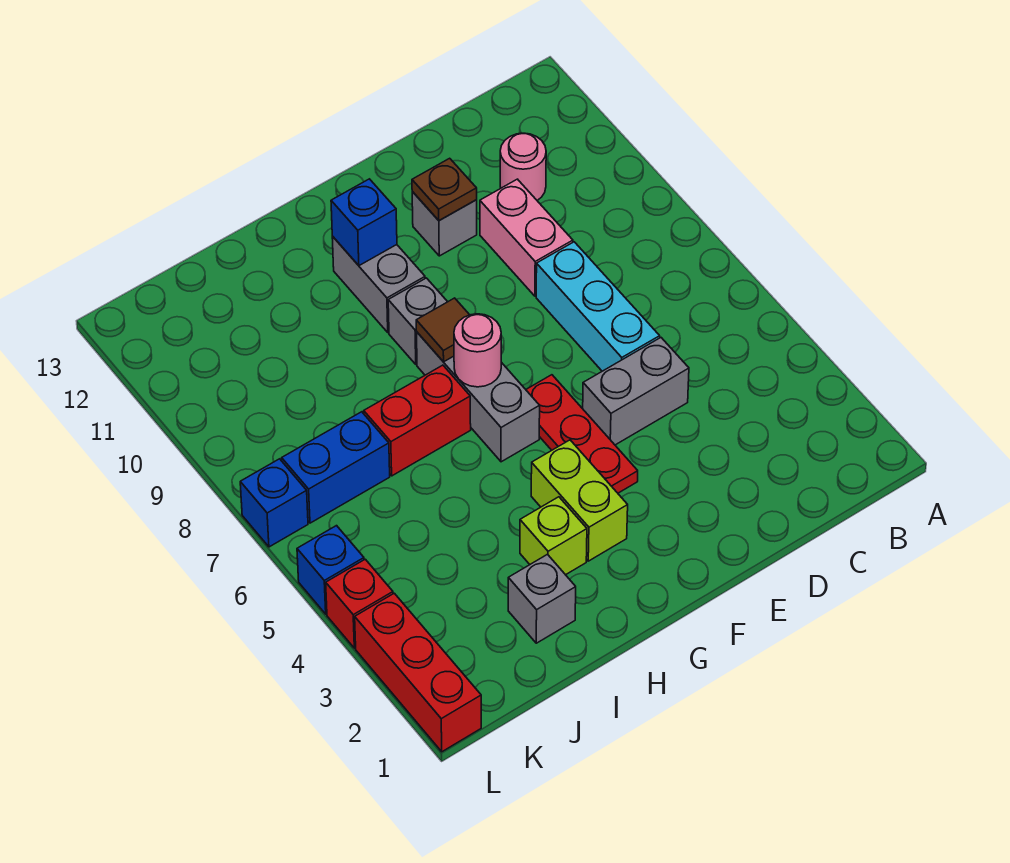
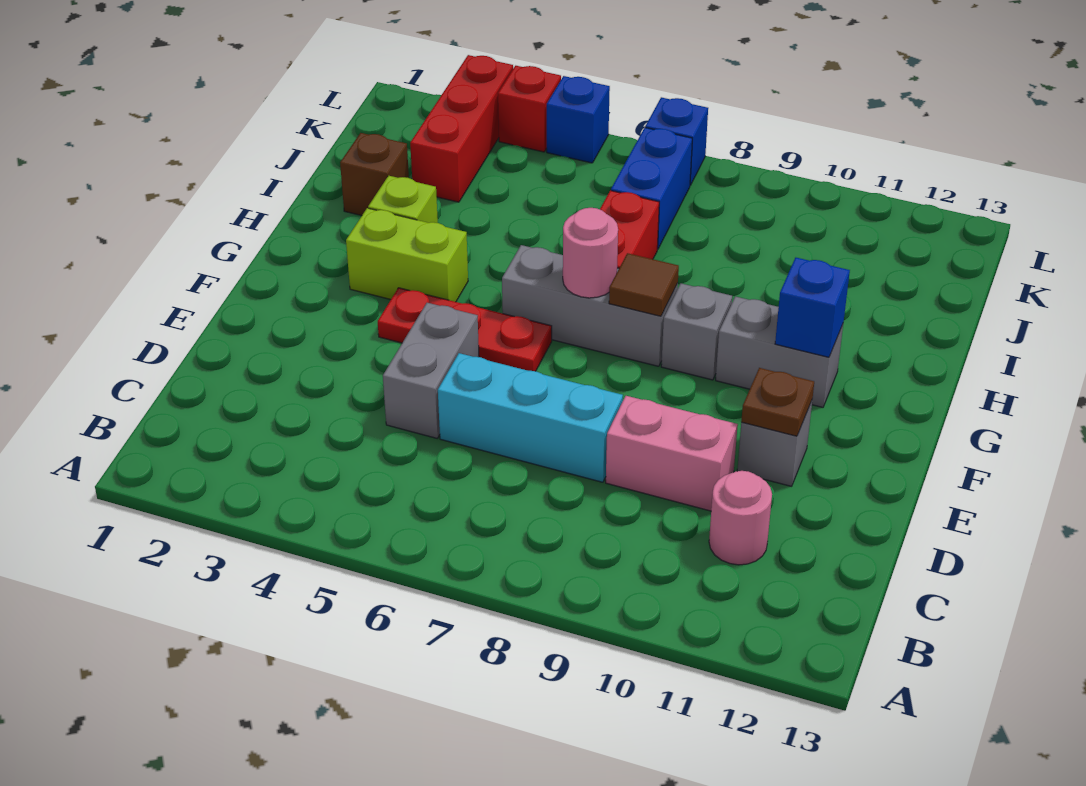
grey 1x1 brick [508,554,576,643] -> brown 1x1 brick [340,133,409,216]
red 1x3 brick [355,593,481,752] -> red 1x3 brick turned to [410,55,513,202]

